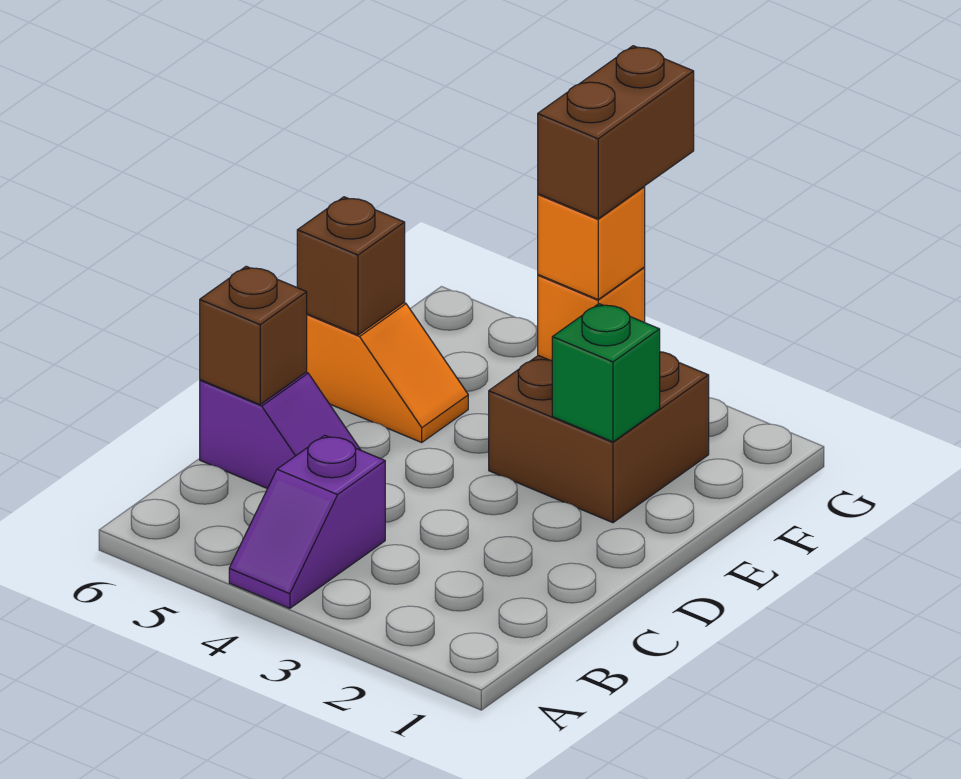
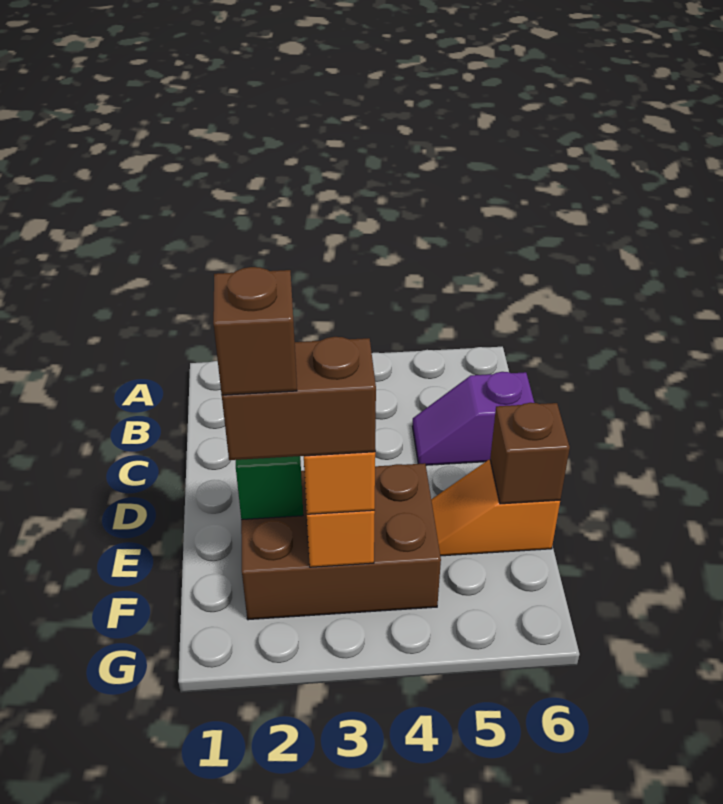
purple 1x2 slope [229,435,385,608] -> none
brown 1x1 brick [200,266,307,405] -> brown 1x1 brick moved to [213,267,297,395]
brown 2x2 brick [489,352,709,523] -> brown 2x3 brick [241,463,441,620]
brown 1x2 brick [538,46,694,219] -> brown 1x2 brick turned to [222,337,376,460]

